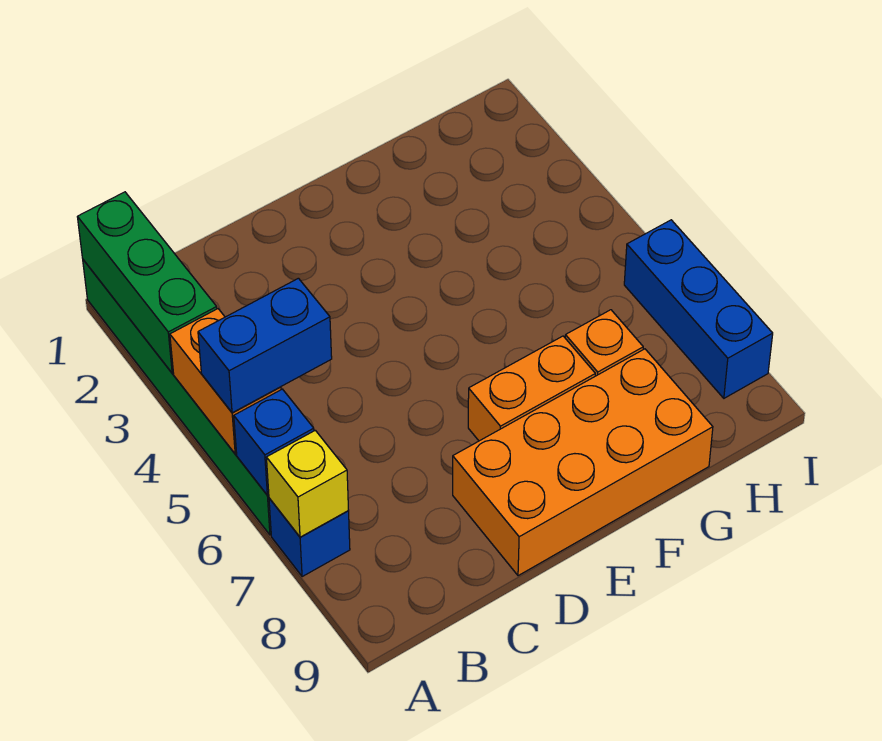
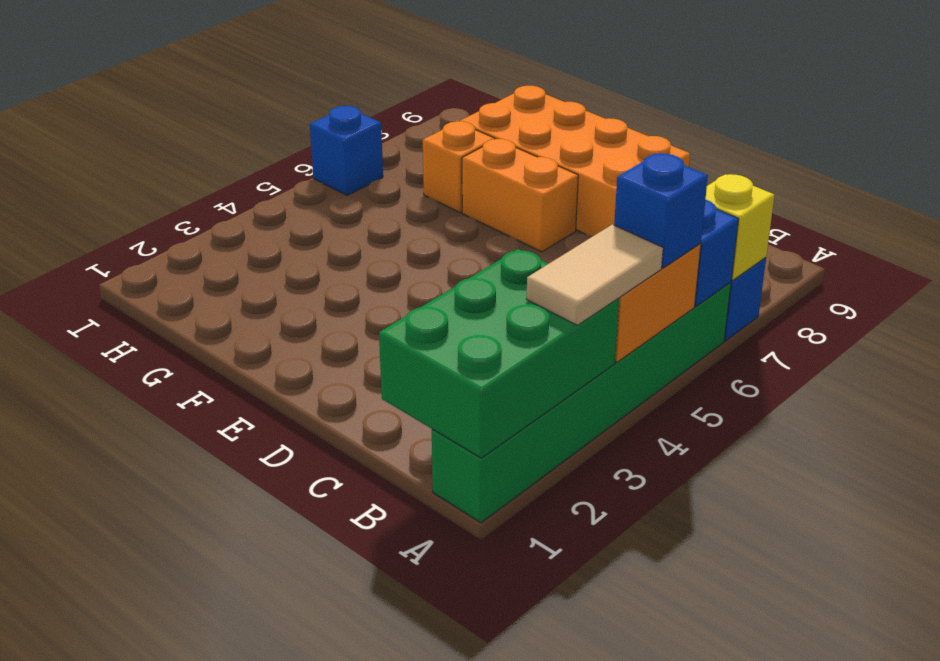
green 1x3 brick [78,192,217,373] -> green 2x3 brick [379,249,619,458]
none -> tan 1x2 tile [527,224,663,325]
blue 1x2 brick [198,278,332,413] -> blue 1x1 brick [614,153,708,268]
blue 1x3 brick [624,220,773,398] -> blue 1x1 brick [310,106,383,195]

